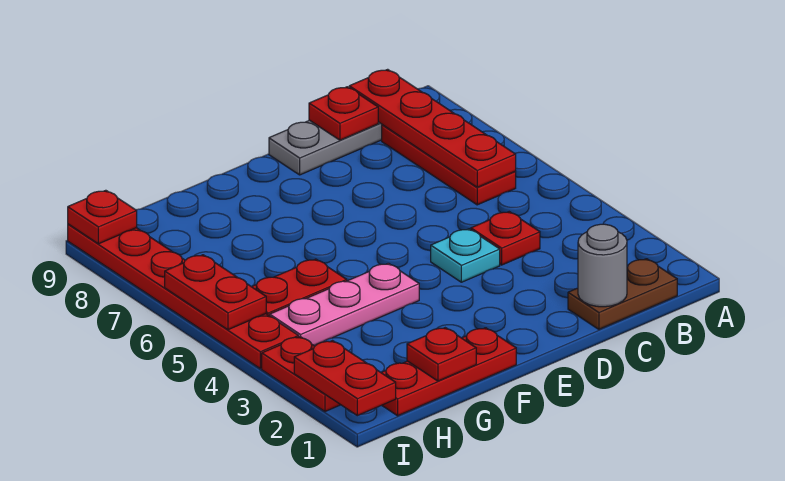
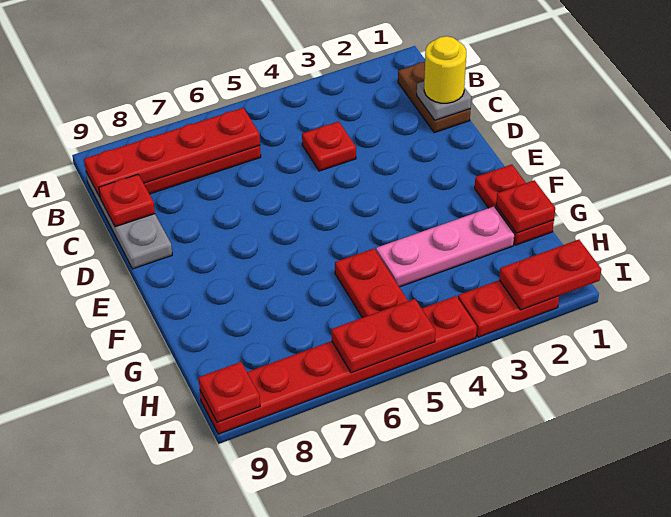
grey 1x1 round brick [578,224,627,307] -> grey 1x1 plate [417,81,471,120]
none -> yellow 1x1 round brick [424,36,466,103]
cyan 1x1 plate [431,229,500,282] -> none
red 1x3 plate [381,328,516,416] -> red 1x2 plate [475,164,554,245]
pink 1x3 plate [270,263,419,346] -> pink 1x3 plate turned to [376,206,515,287]

